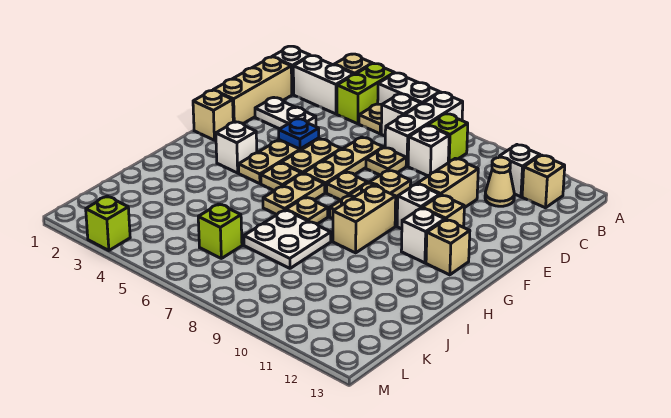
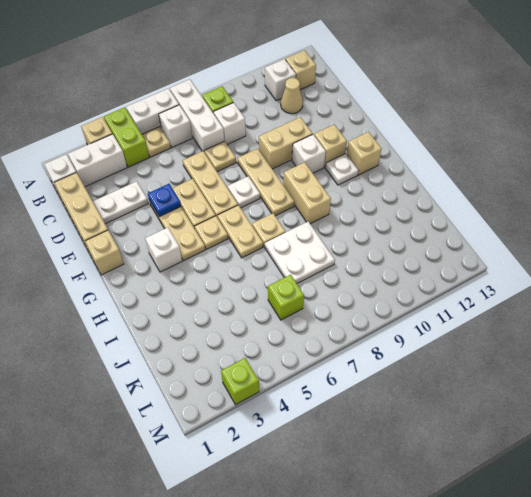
tan 1x2 brick [418,158,478,208] -> tan 1x2 brick turned to [259,117,313,169]
tan 1x1 plate [327,172,368,200] -> white 1x1 plate [228,176,260,208]
white 1x1 brick [401,208,445,263] -> white 1x1 plate [326,154,358,185]

